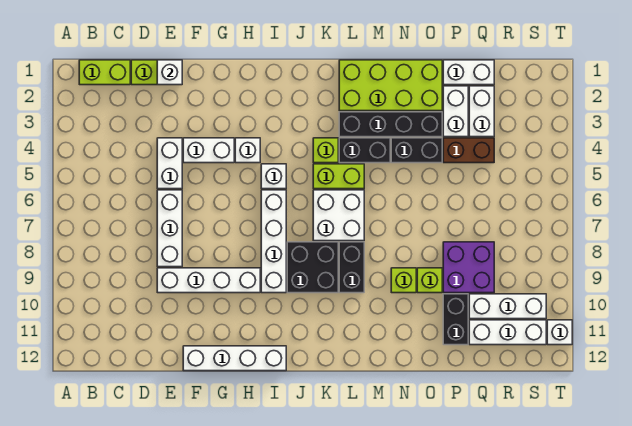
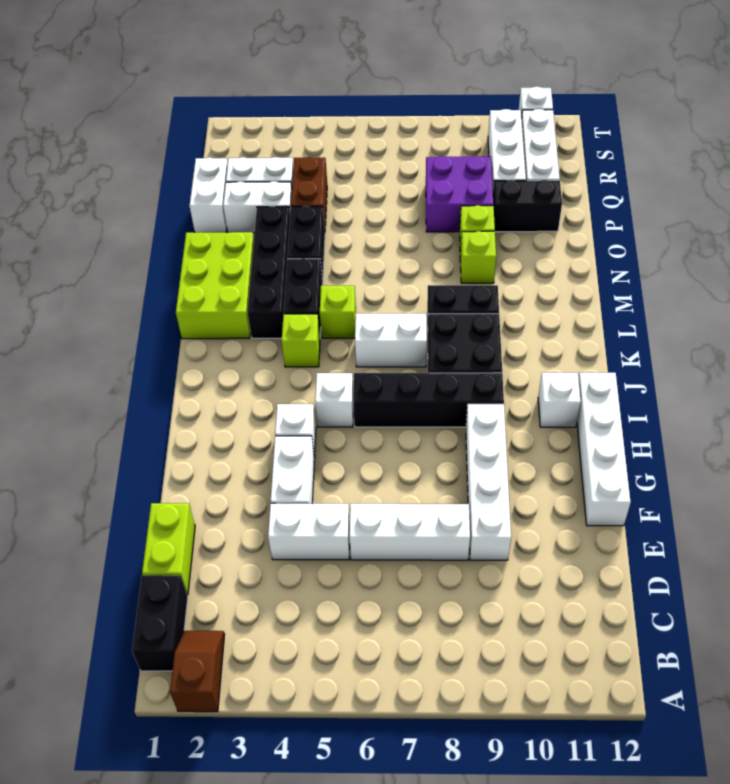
none -> brown 1x2 slope [170,631,225,712]
lime 1x2 brick [79,60,130,85] -> black 1x2 brick [132,575,188,671]
white 1x1 brick [157,60,182,85] -> white 1x1 brick moved to [538,373,581,427]
white 1x4 brick [261,190,286,293] -> black 1x4 brick [353,373,504,427]
lime 1x2 brick [313,164,364,189] -> lime 1x1 brick [320,286,356,338]
white 2x2 brick [313,190,364,241] -> white 1x2 brick [355,314,427,367]
lime 2x4 brick [339,60,442,111] -> lime 2x3 brick [176,232,254,339]

